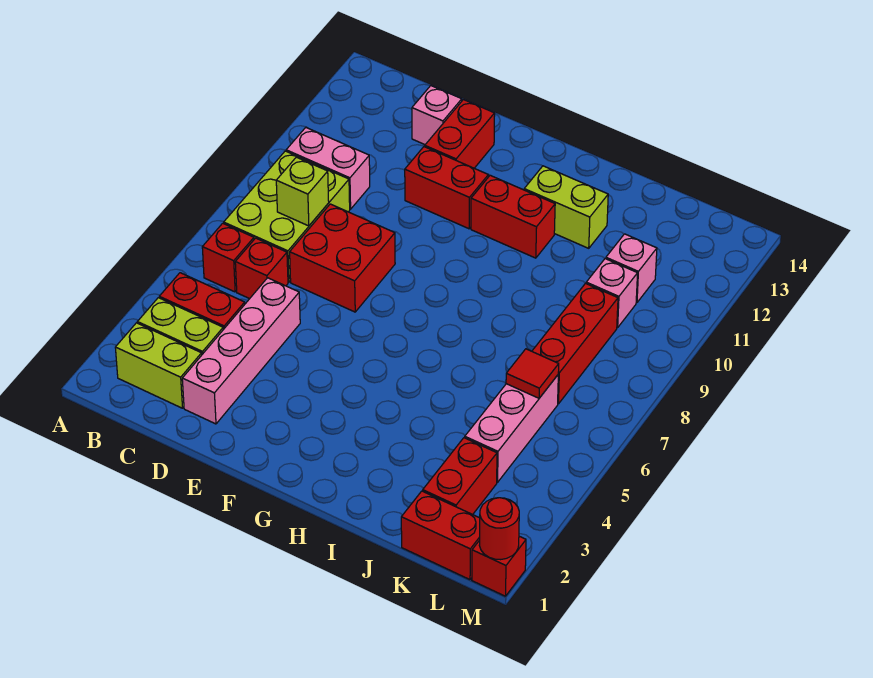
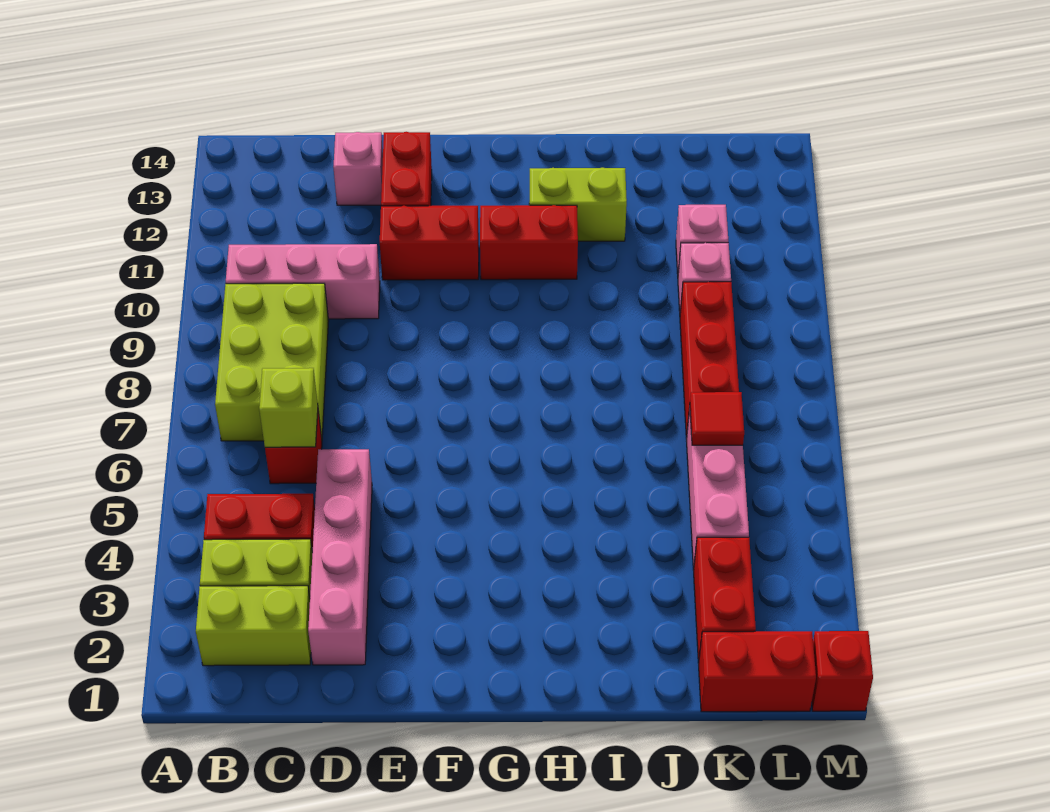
red 1x1 brick [202,223,254,292] -> none
pink 1x2 brick [286,128,370,209] -> pink 1x3 brick [226,244,380,319]
lime 1x1 brick [276,157,329,226] -> lime 1x1 brick moved to [259,368,318,447]
red 2x2 brick [290,204,395,312] -> none
red 1x1 round brick [479,498,519,560] -> none

